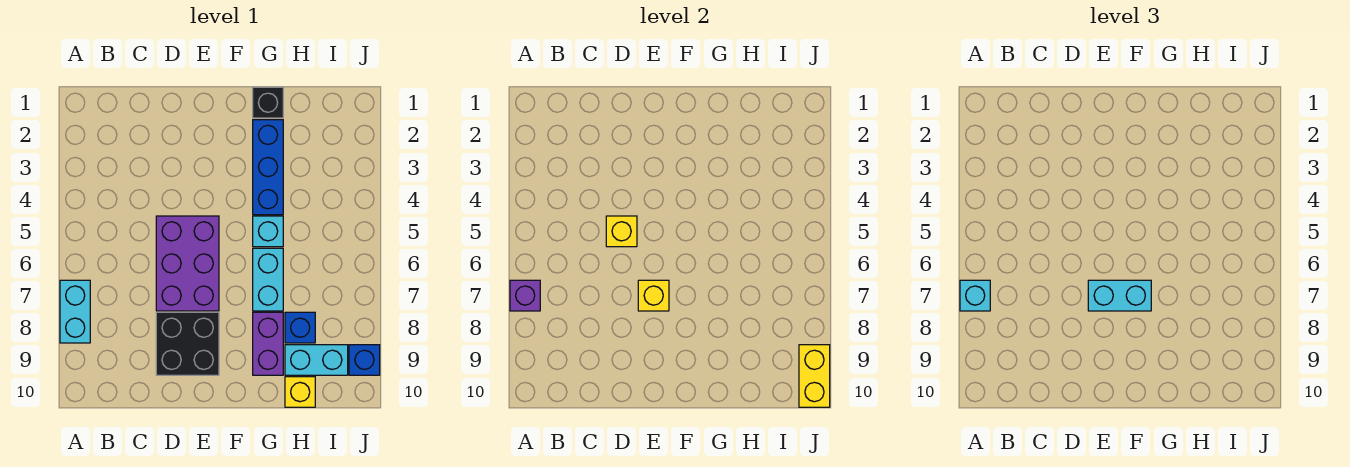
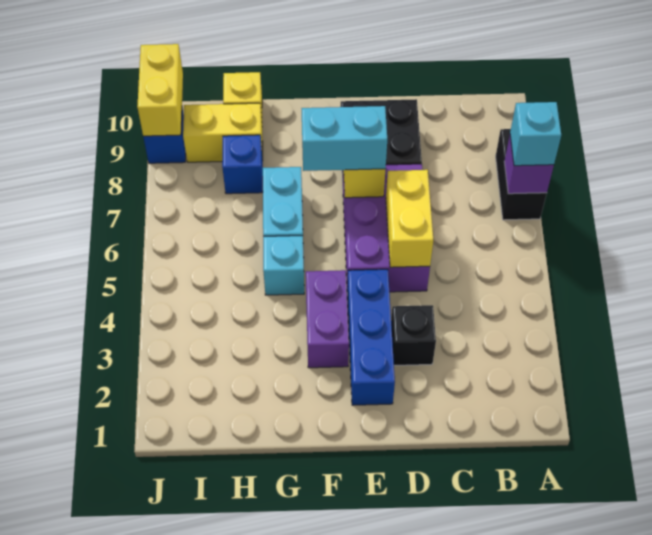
cyan 1x2 brick [60,280,90,343] -> black 1x2 brick [496,129,547,220]
yellow 1x1 brick [606,216,637,247] -> yellow 1x2 brick [386,170,433,267]
black 1x1 brick [253,87,283,118] -> black 1x1 brick moved to [391,305,436,365]
blue 1x3 brick [253,120,283,215] -> blue 1x3 brick moved to [347,269,395,405]
purple 1x2 brick [253,312,283,375] -> purple 1x2 brick moved to [306,270,349,368]
cyan 1x2 brick [285,345,348,375] -> yellow 1x2 brick [183,103,263,162]

